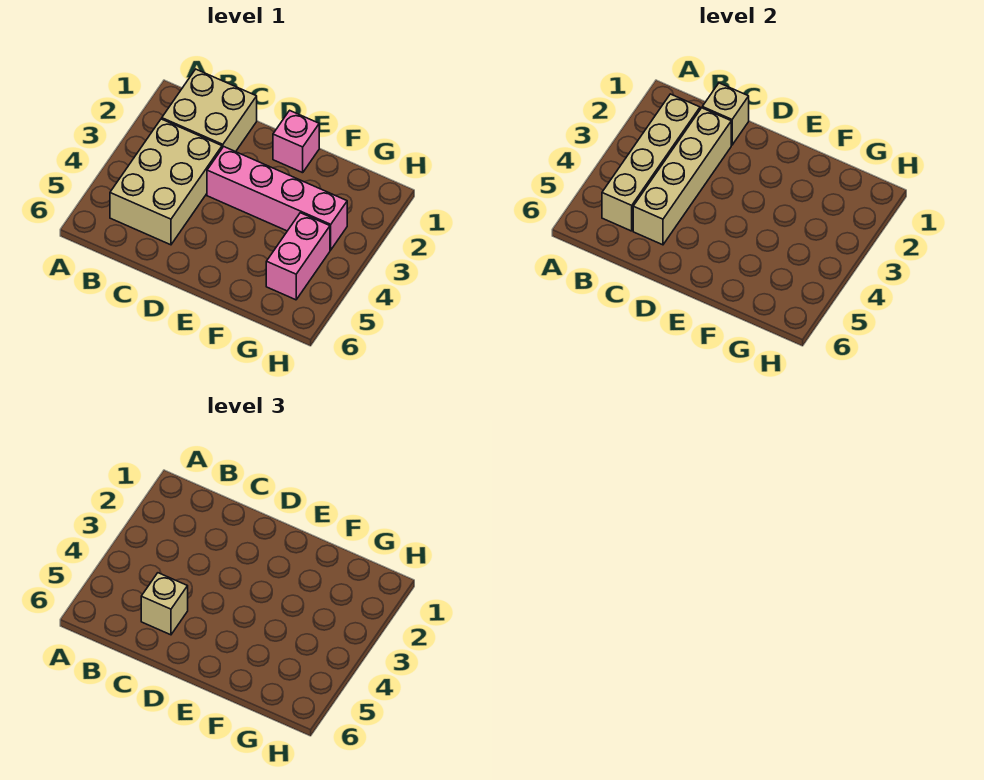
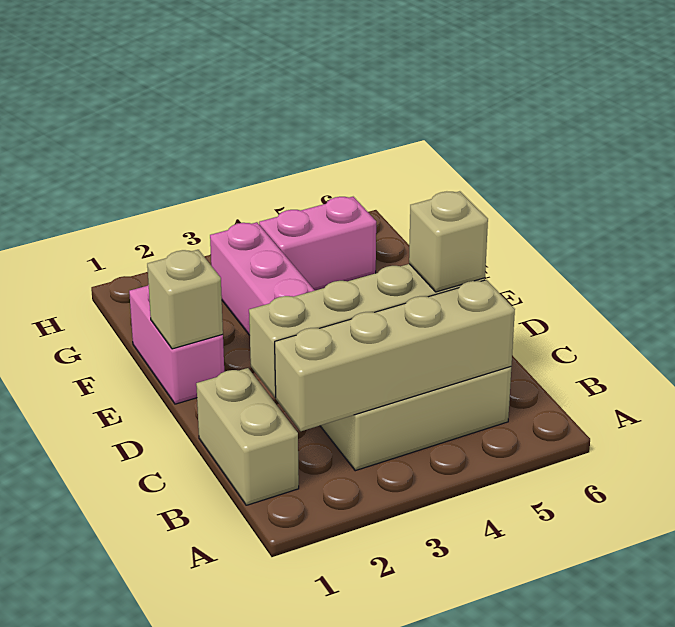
tan 2x2 brick [162,69,257,152] -> tan 1x2 brick [196,368,299,505]
tan 1x1 brick [702,83,749,145] -> tan 1x1 brick moved to [147,250,223,349]
pink 1x1 brick [273,110,319,173] -> pink 1x2 brick [129,285,224,404]

